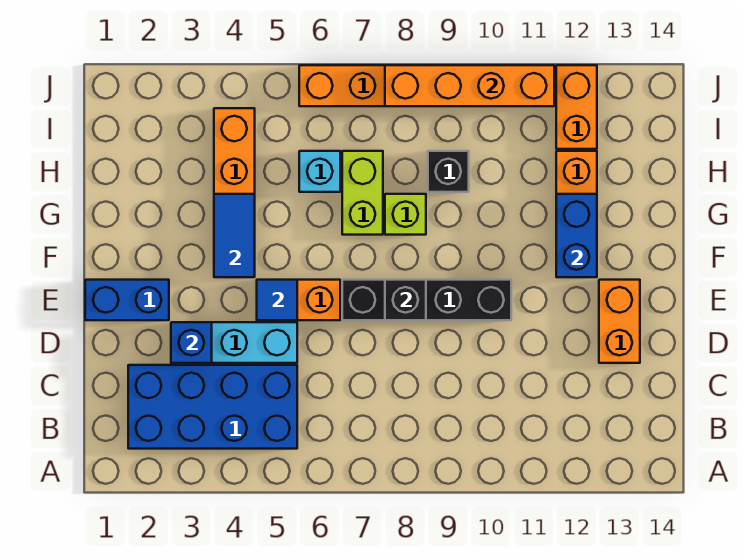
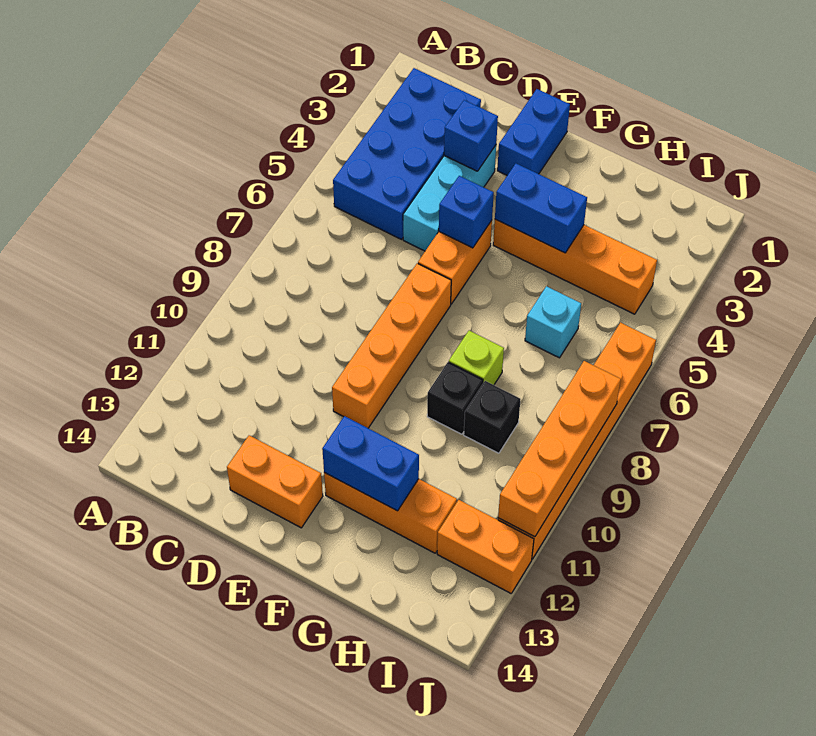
blue 1x1 tile [257,280,297,320] -> blue 1x1 brick [439,176,494,248]
black 1x4 brick [342,280,511,320] -> orange 1x4 brick [332,263,451,428]
black 1x1 brick [385,280,426,320] -> black 1x1 brick moved to [427,362,483,434]
blue 1x2 tile [214,194,255,277] -> blue 1x2 brick [495,164,587,253]
lime 1x2 brick [342,151,383,235] -> none

